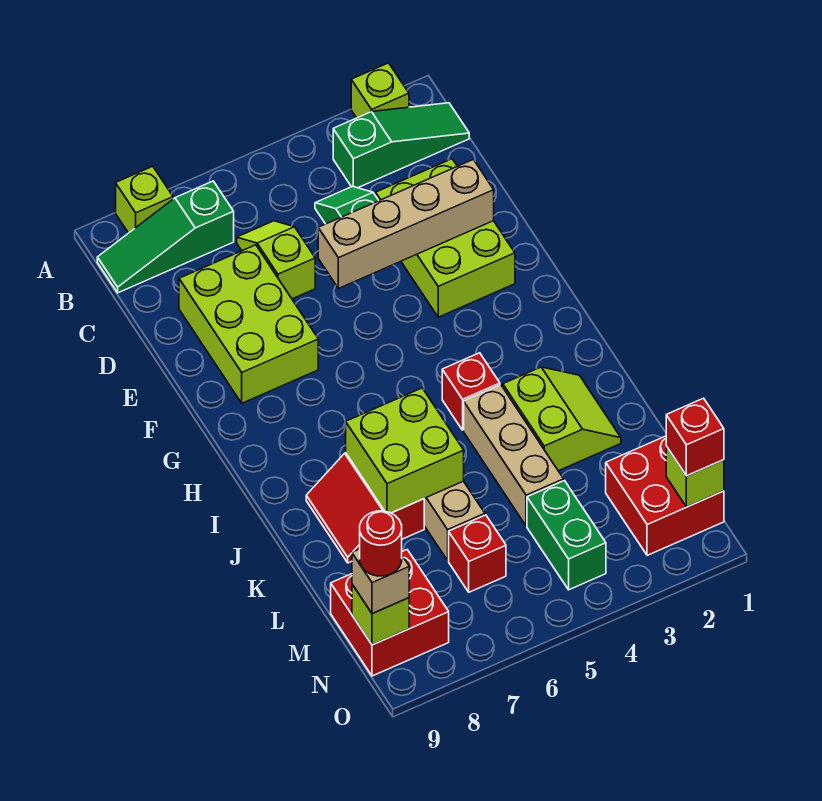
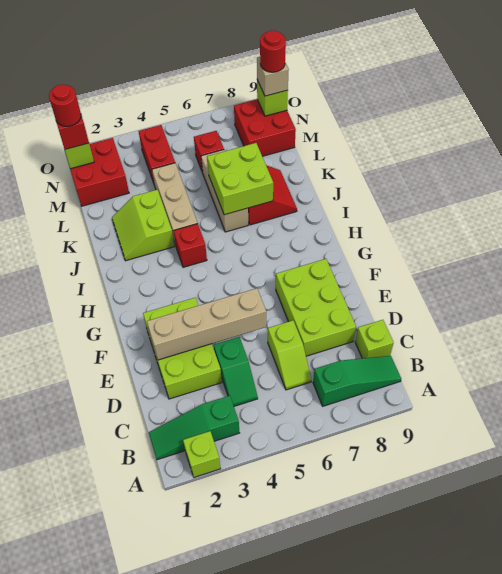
lime 1x1 brick [116,166,173,233] -> lime 1x1 brick moved to [355,320,394,358]
green 1x2 brick [527,481,606,590] -> red 1x2 brick [139,125,175,183]
none -> red 1x1 round brick [49,84,81,126]

